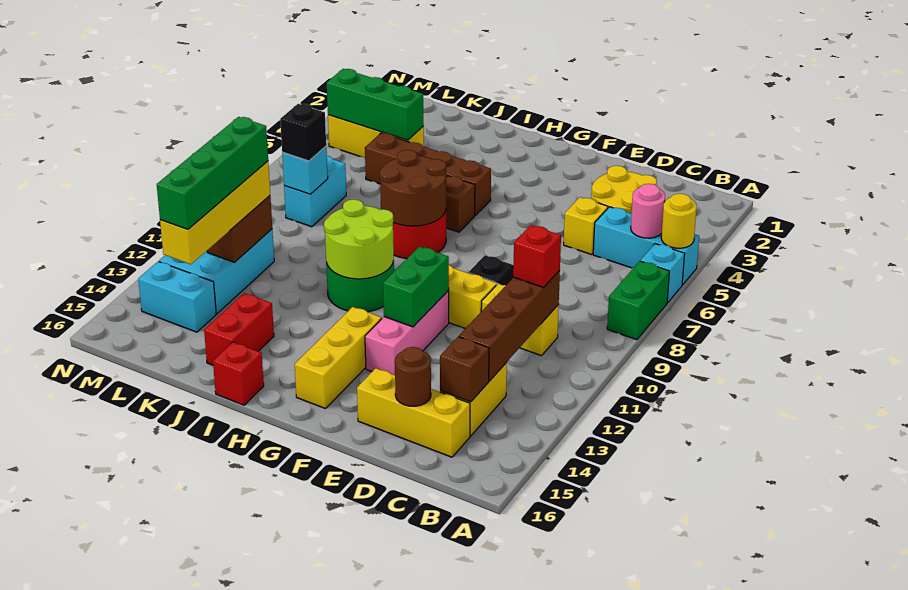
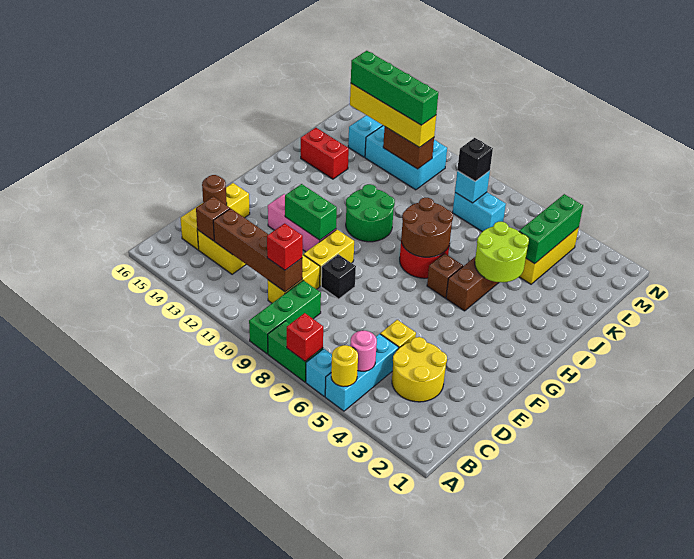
none -> green 1x3 brick [249,280,321,354]
yellow 1x3 brick [295,307,382,409] -> none
lime 2x2 round brick [324,199,394,279] -> lime 2x2 round brick moved to [475,222,529,282]
red 1x1 brick [213,342,264,405] -> red 1x1 brick moved to [287,313,323,361]

